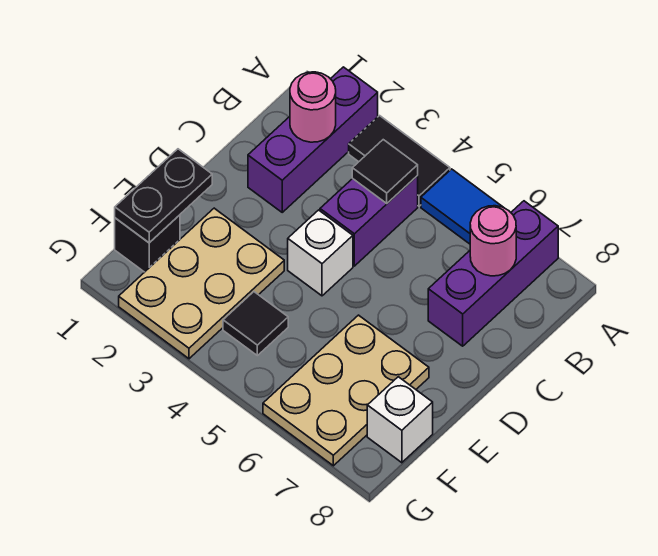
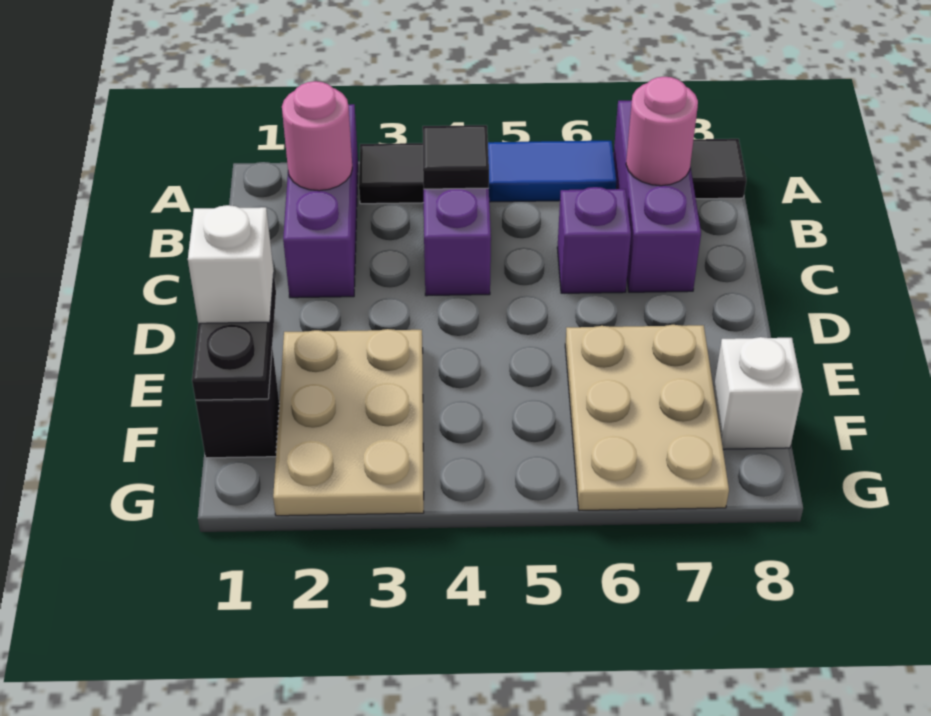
none -> purple 1x1 brick [557,187,631,293]
white 1x1 brick [288,210,353,296] -> white 1x1 brick moved to [188,205,274,323]
black 1x1 tile [223,292,288,356] -> black 1x1 tile moved to [690,139,746,199]

